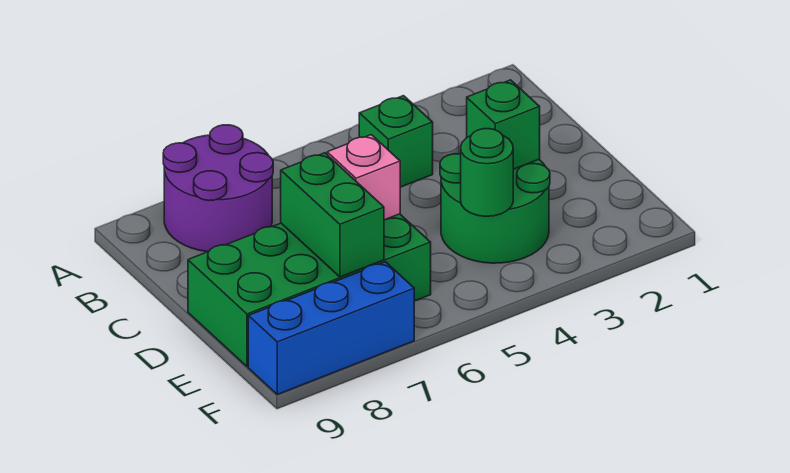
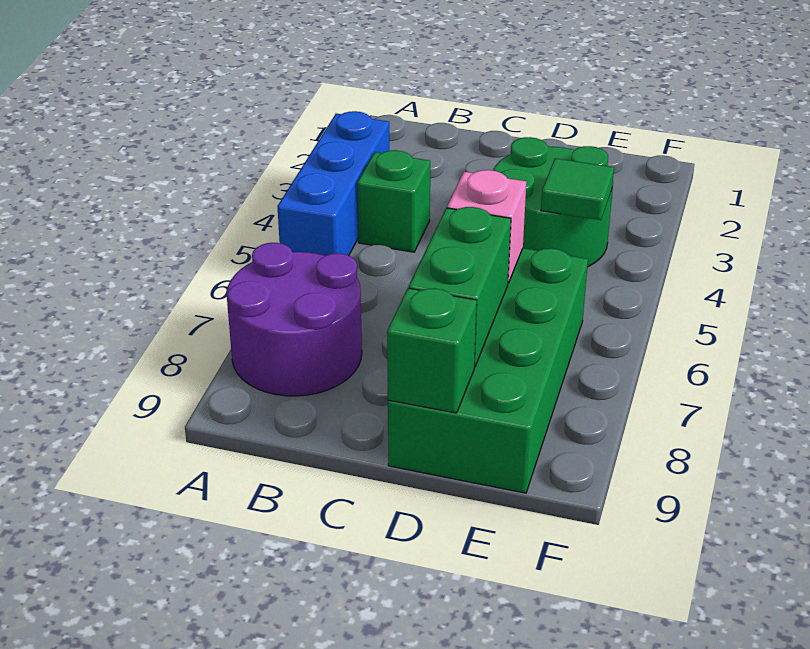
green 1x1 brick [467,80,540,169] -> green 1x1 brick moved to [387,288,477,413]
green 1x2 brick [281,153,384,277] -> green 1x2 brick turned to [409,207,511,367]
green 1x1 round brick [461,129,513,216] -> green 1x1 tile [541,158,614,220]
blue 1x3 brick [248,262,414,394] -> blue 1x3 brick moved to [277,111,389,256]

